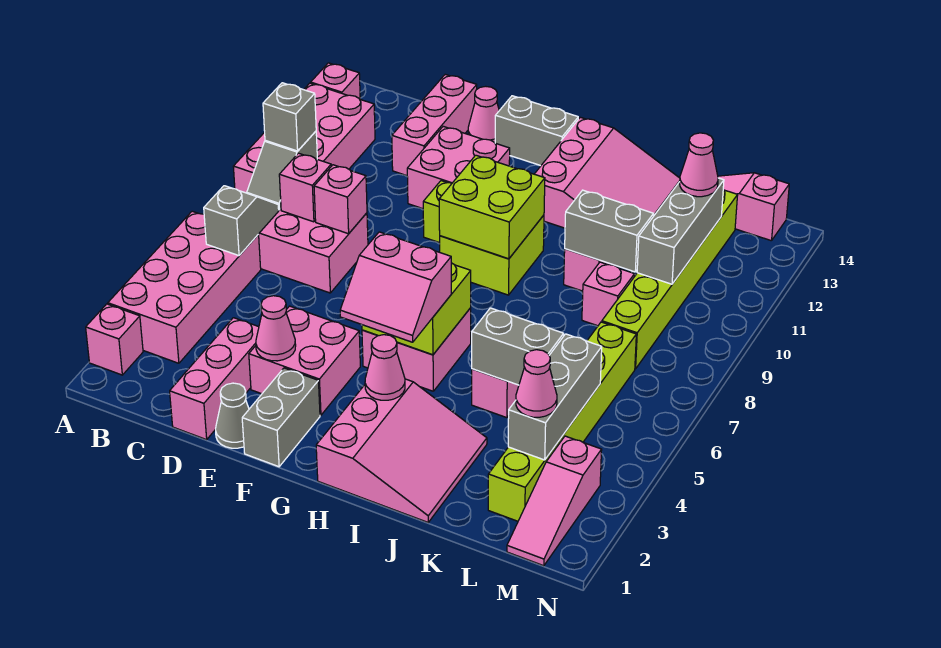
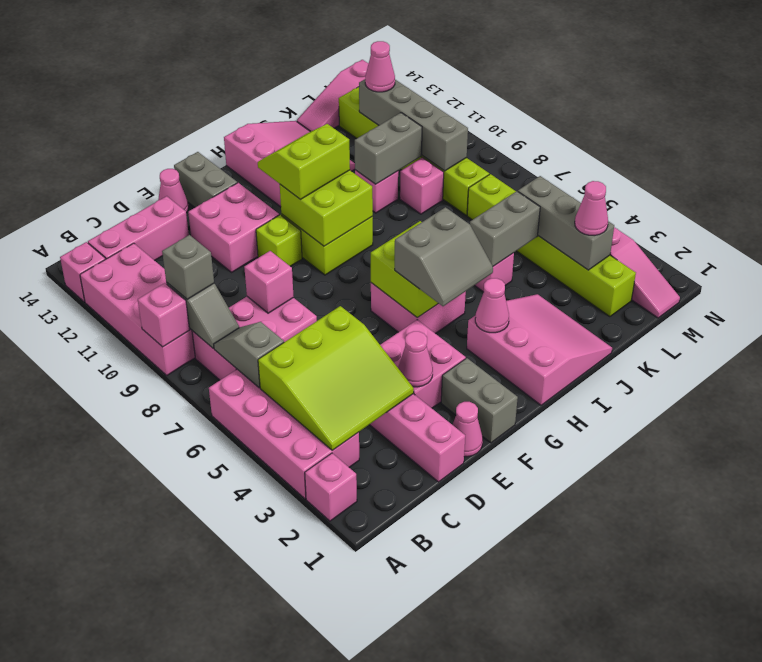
none -> lime 3x3 slope [258,306,414,450]
pink 1x1 brick [279,153,331,222] -> pink 1x1 brick moved to [138,283,190,347]
pink 1x3 brick [392,74,477,176] -> pink 1x3 brick turned to [88,196,189,261]
grey 1x1 cone [216,383,249,448] -> pink 1x1 cone [453,402,483,457]
grey 1x2 brick [495,96,578,166] -> grey 1x2 brick turned to [174,152,237,207]
pink 2x2 slope [340,232,451,342] -> grey 2x2 slope [395,207,493,306]
none -> lime 2x2 slope [258,124,350,200]
grey 1x3 brick [637,178,724,284] -> grey 1x4 brick [359,79,468,171]

